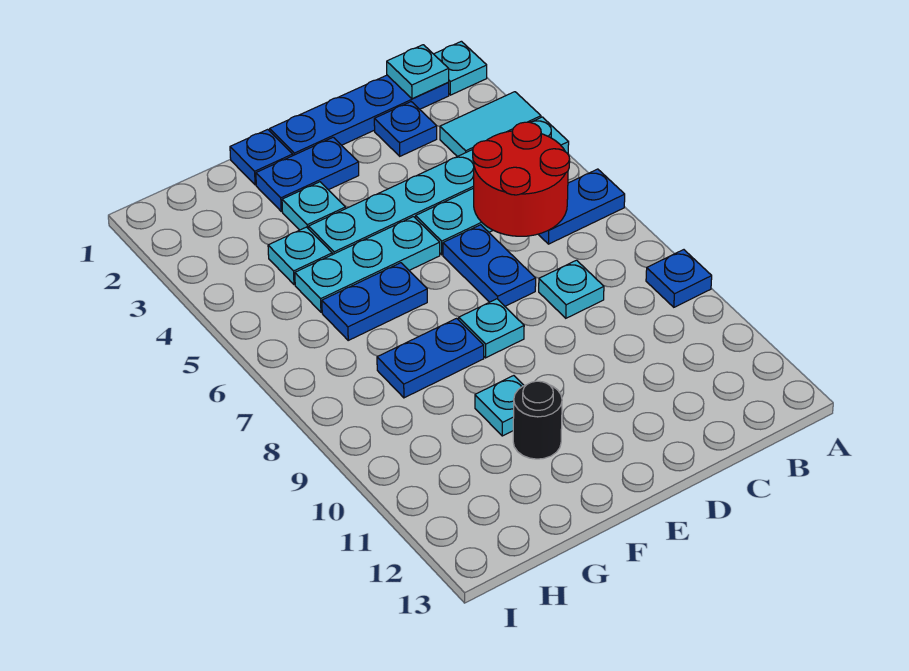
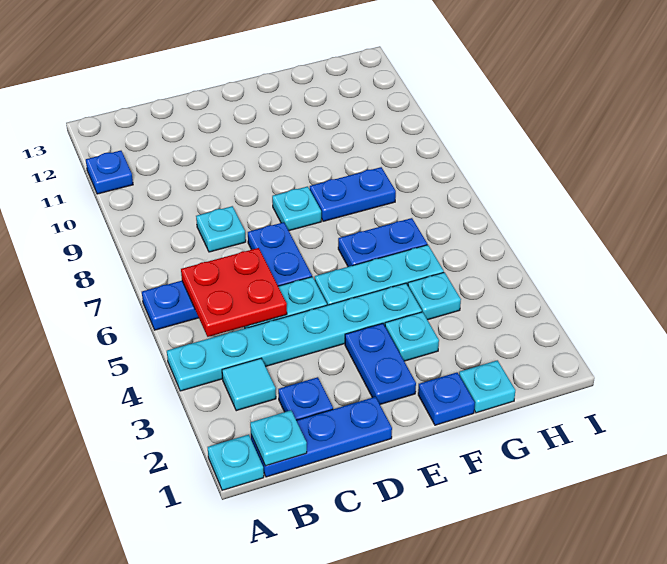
cyan 1x2 tile [440,92,541,157] -> cyan 1x1 tile [222,358,276,411]
blue 1x1 plate [646,250,712,307] -> blue 1x1 plate moved to [86,151,133,194]
blue 1x4 plate [270,75,449,155] -> blue 1x3 plate [251,397,392,477]
red 2x2 round brick [473,122,570,236] -> red 2x2 plate [181,248,287,337]
blue 1x2 plate [256,137,359,211] -> blue 1x2 plate turned to [345,323,416,404]
cyan 1x1 plate [475,376,524,436] -> cyan 1x1 plate moved to [459,360,515,413]
black 1x1 round brick [513,381,562,459] -> none

